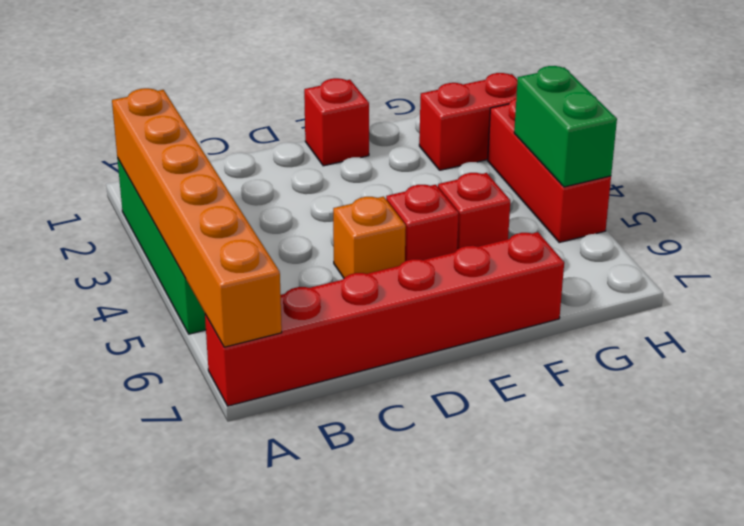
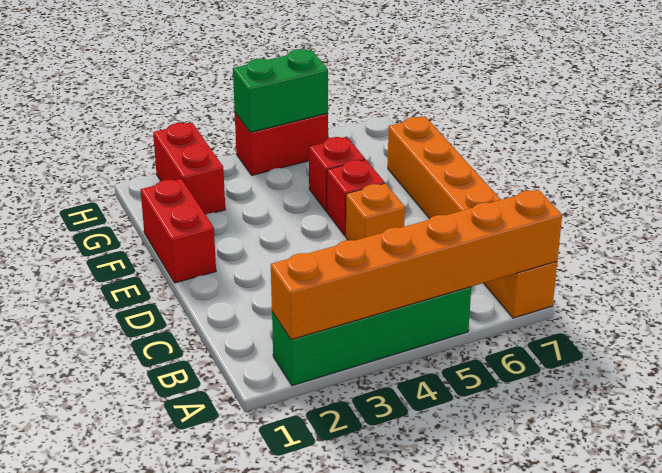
red 1x6 brick [205,232,564,406] -> orange 1x6 brick [388,117,557,318]
red 1x1 brick [304,78,369,166] -> red 1x2 brick [141,179,216,283]
red 1x3 brick [488,98,611,242] -> red 1x2 brick [235,113,328,175]

